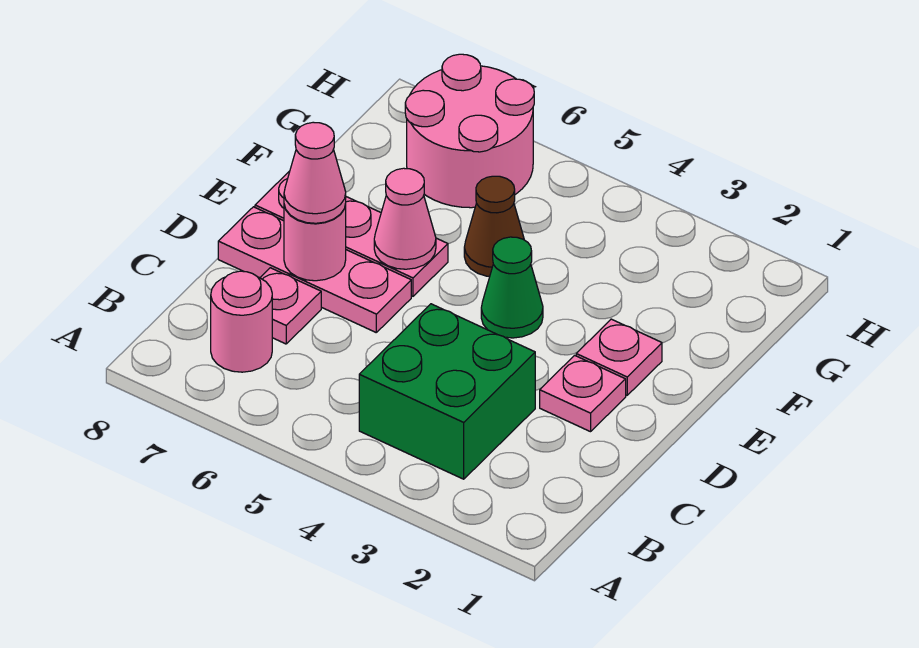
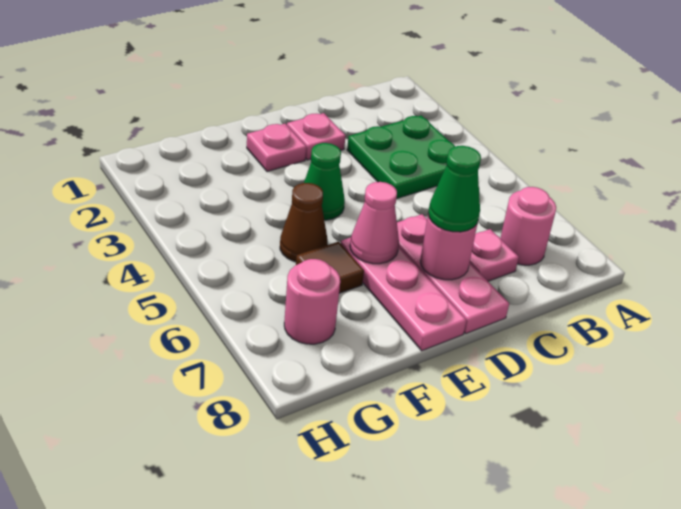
green 2x2 brick [359,304,535,479] -> green 2x2 plate [347,115,455,199]
pink 1x1 cone [284,122,346,223] -> green 1x1 cone [428,146,481,232]
none -> brown 1x1 tile [296,241,364,293]
pink 2x2 round brick [405,54,534,208] -> pink 1x1 round brick [284,259,340,344]

